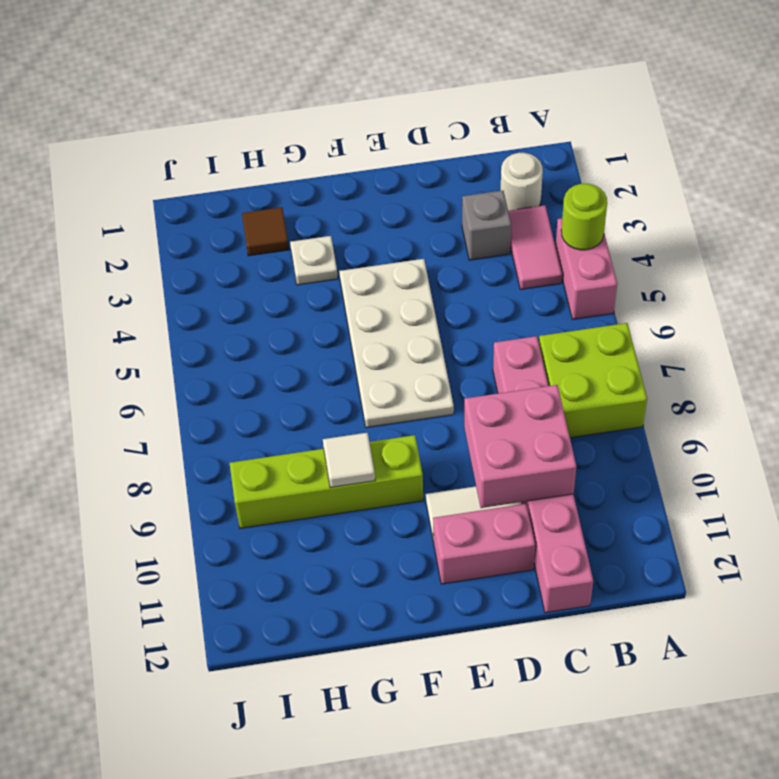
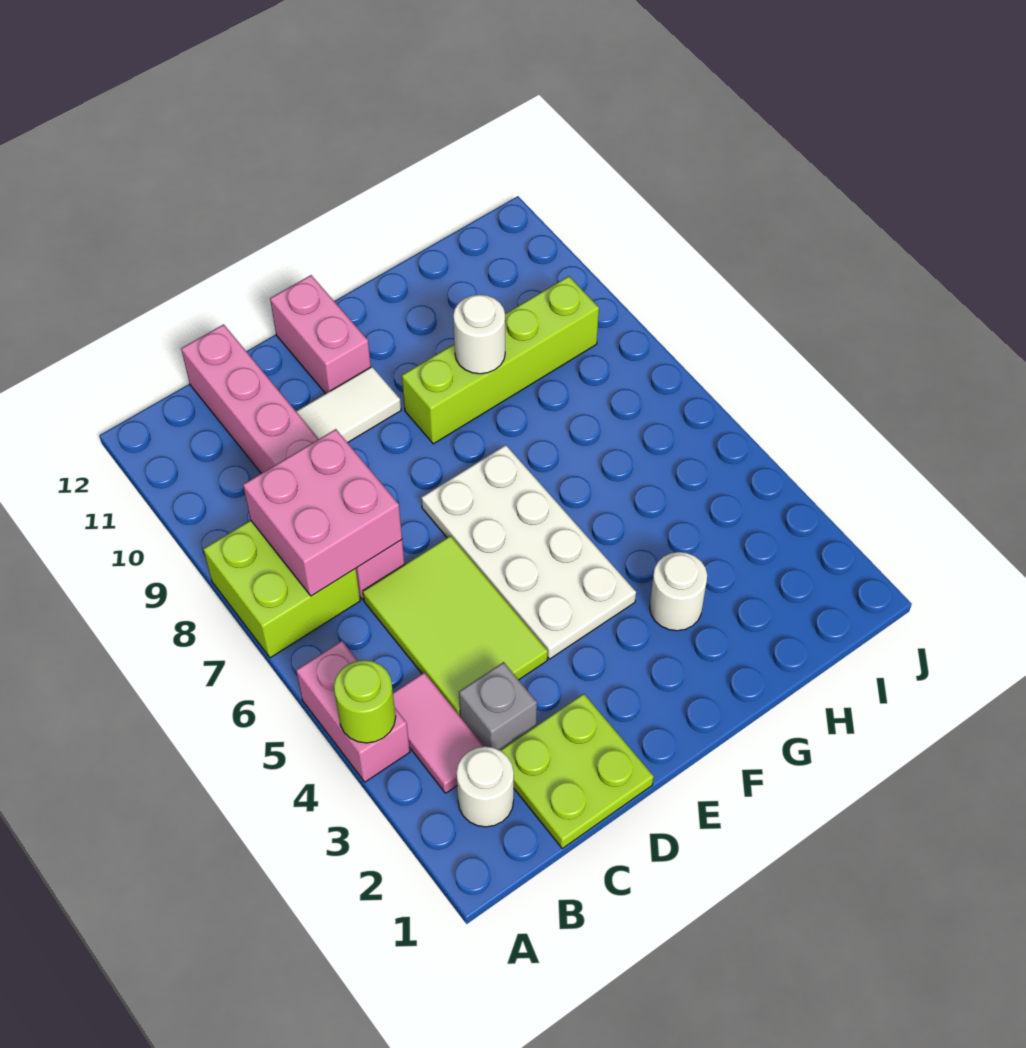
none -> lime 2x2 plate [500,694,654,848]
none -> lime 2x3 tile [363,536,548,716]
pink 2x2 brick [464,385,577,508] -> pink 2x2 brick moved to [243,429,402,596]
pink 1x2 brick [433,504,535,584] -> pink 1x2 brick turned to [270,275,371,394]
white 1x1 plate [290,236,338,285] -> white 1x1 round brick [650,552,707,631]
white 1x1 tile [323,433,375,488] -> white 1x1 round brick [453,295,505,374]
brown 1x1 tile [242,207,289,256] -> none

